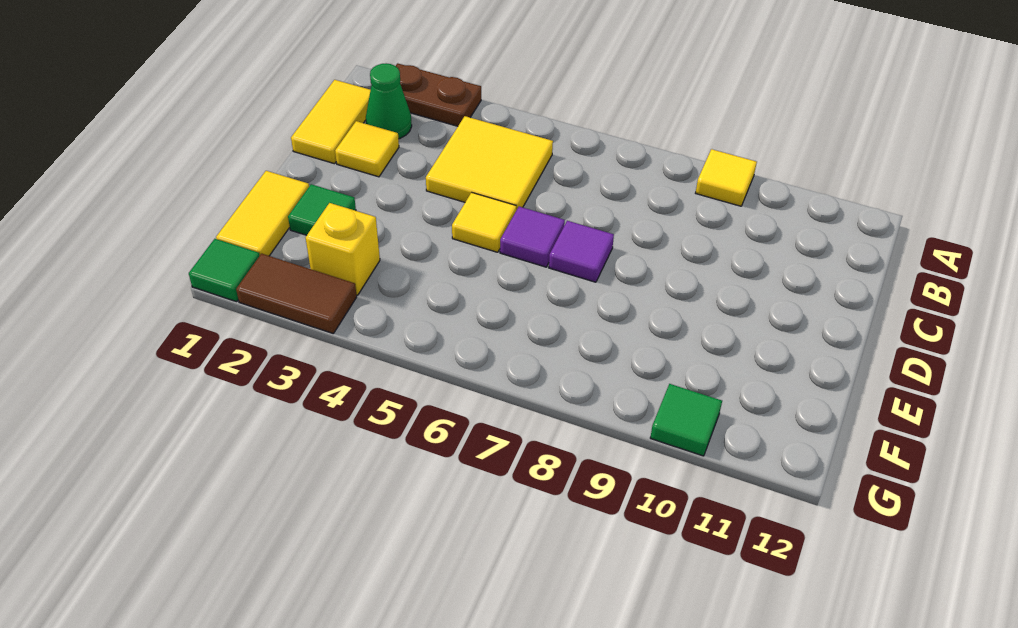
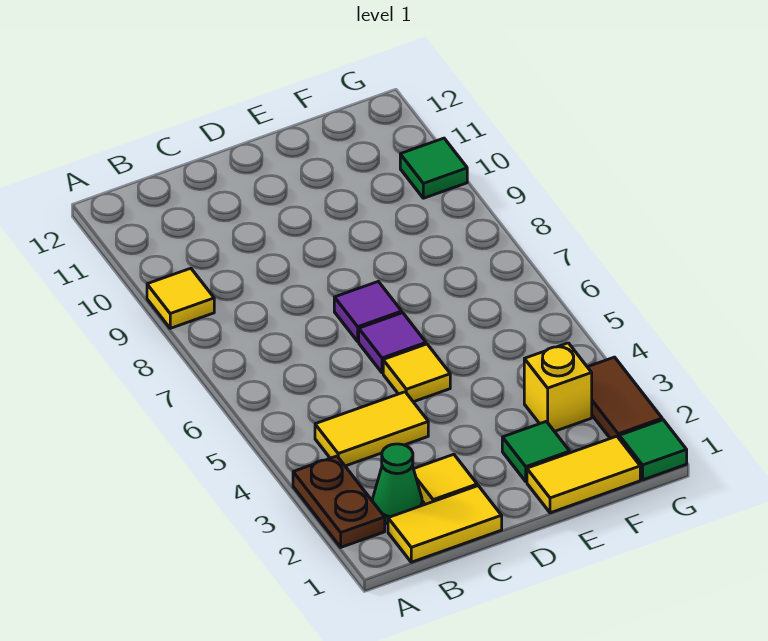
yellow 2x2 tile [426,116,553,210] -> yellow 1x2 tile [315,392,428,466]

